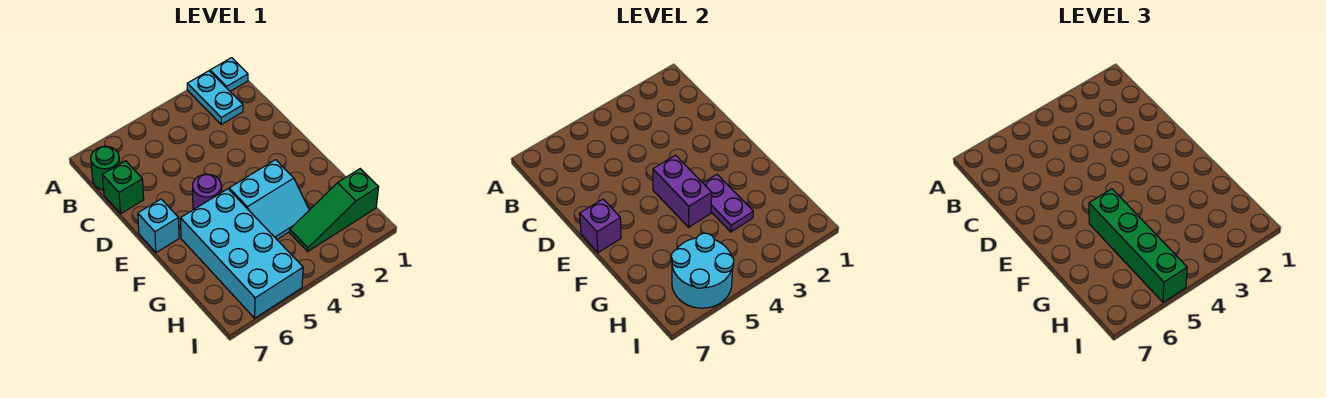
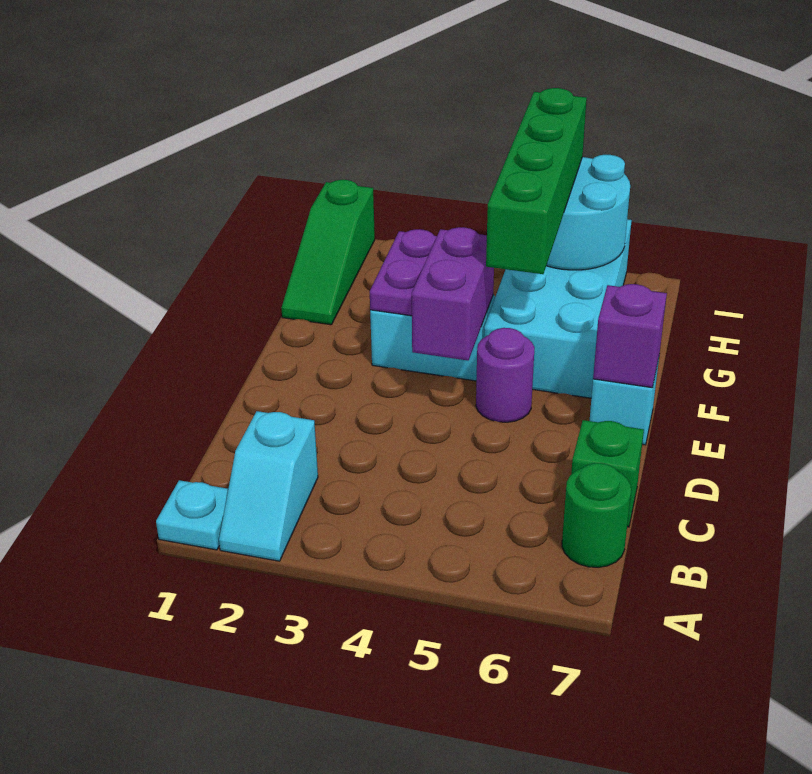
cyan 1x2 plate [187,71,243,124] -> cyan 1x2 slope [219,411,318,561]
green 1x3 slope [290,169,379,251] -> green 1x3 slope turned to [281,180,375,325]

